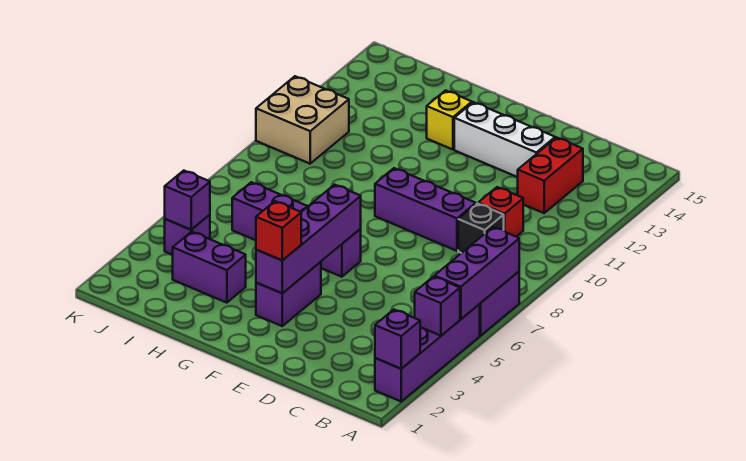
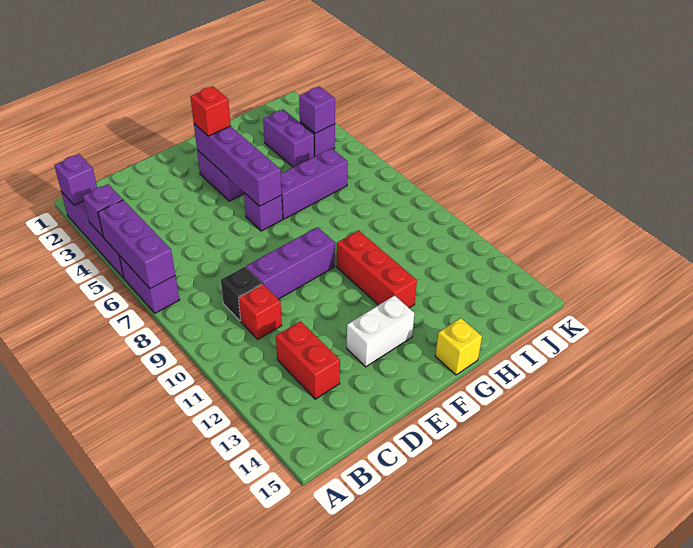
white 1x3 brick [454,102,555,177] -> white 1x2 brick [347,295,415,367]
none -> red 1x3 brick [337,230,417,308]
yellow 1x1 brick [427,90,472,150] -> yellow 1x1 brick moved to [435,318,482,375]
purple 1x2 brick [173,232,246,303] -> purple 1x2 brick turned to [263,110,314,167]
tan 2x2 brick [256,76,349,164] -> none

